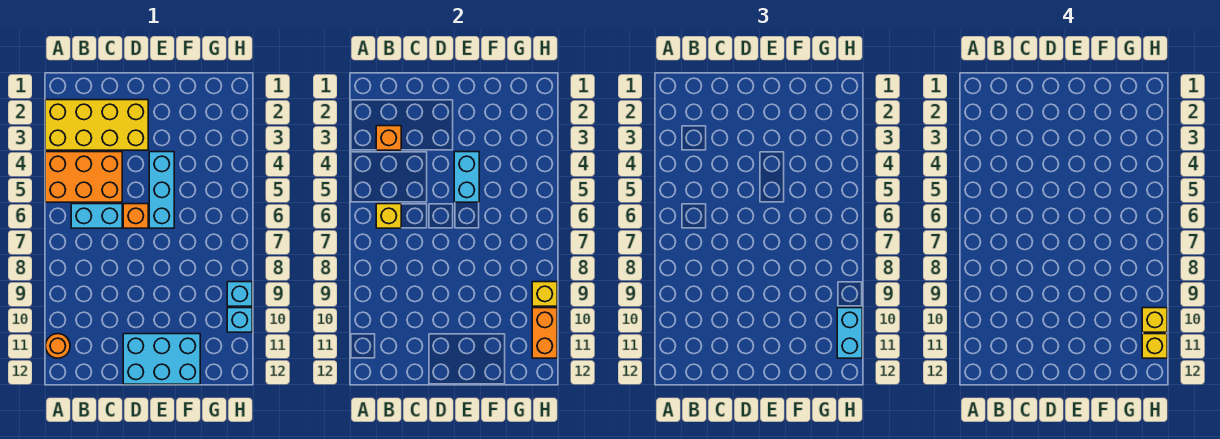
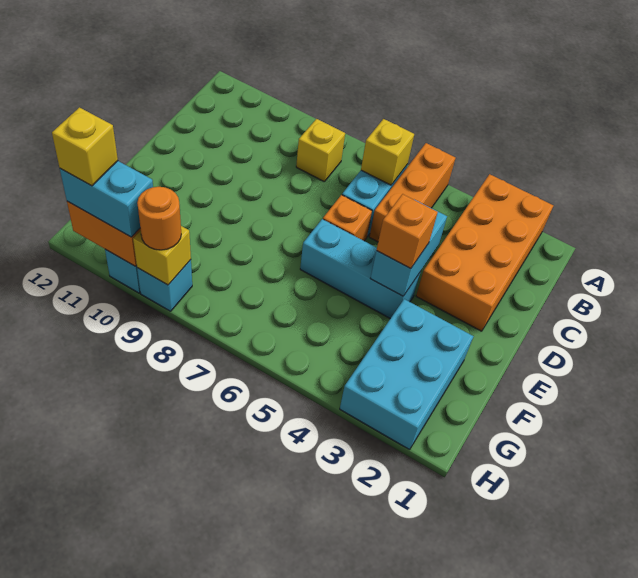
yellow 2x4 brick [45,100,148,150] -> orange 2x4 brick [416,174,553,331]
orange 2x3 brick [45,152,122,202] -> orange 1x3 brick [369,143,456,242]
orange 1x1 round brick [46,334,70,358] -> orange 1x1 round brick moved to [137,187,181,250]
orange 1x1 brick [376,126,401,150] -> orange 1x1 brick moved to [377,194,438,269]
cyan 2x3 brick [123,334,200,384] -> cyan 2x3 brick moved to [340,299,474,450]
cyan 1x2 brick [454,152,479,202] -> cyan 1x2 brick turned to [370,200,447,296]
yellow 1x1 brick [1142,308,1167,332] -> yellow 1x1 brick moved to [296,119,345,181]

